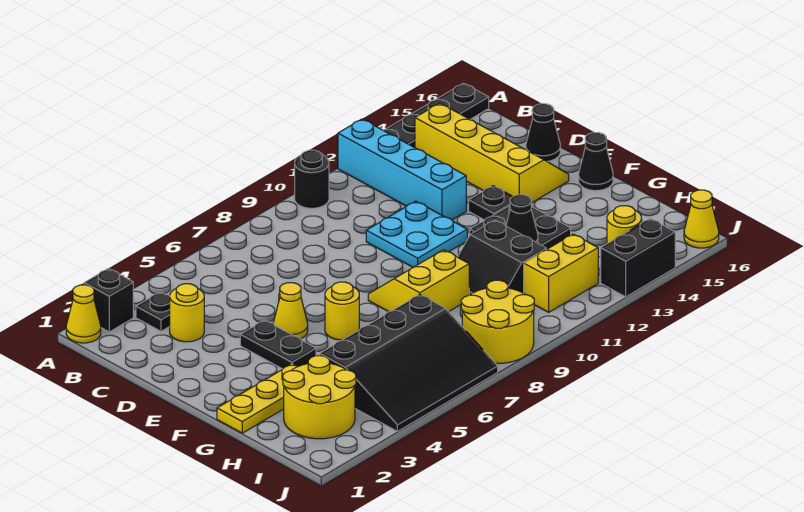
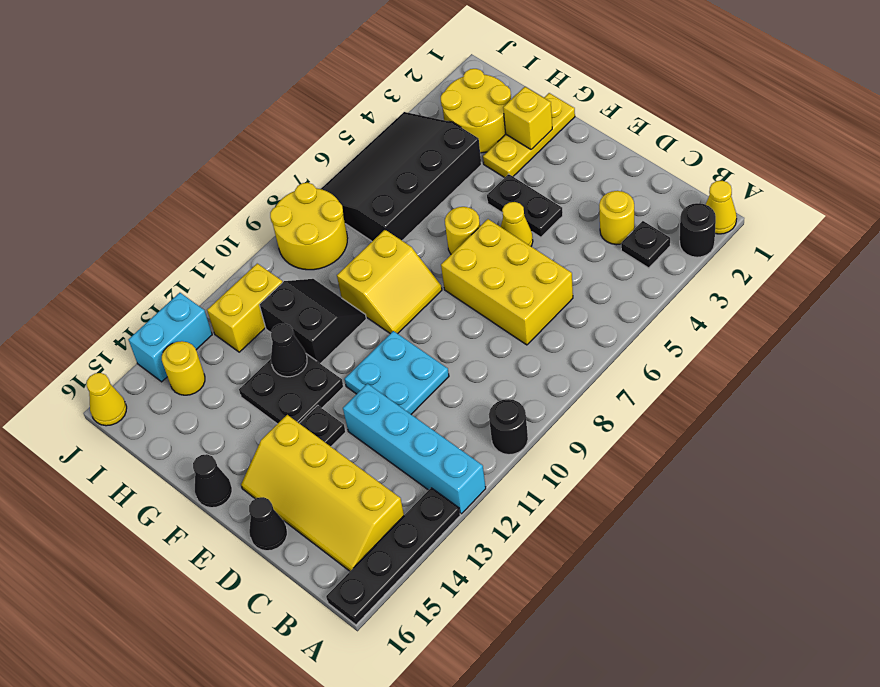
black 1x1 brick [84,269,133,332] -> black 1x1 round brick [680,203,716,257]
none -> yellow 2x3 brick [441,219,573,345]
none -> yellow 1x1 brick [503,87,552,149]
black 1x2 brick [601,219,675,297] -> cyan 1x2 brick [128,293,212,382]

